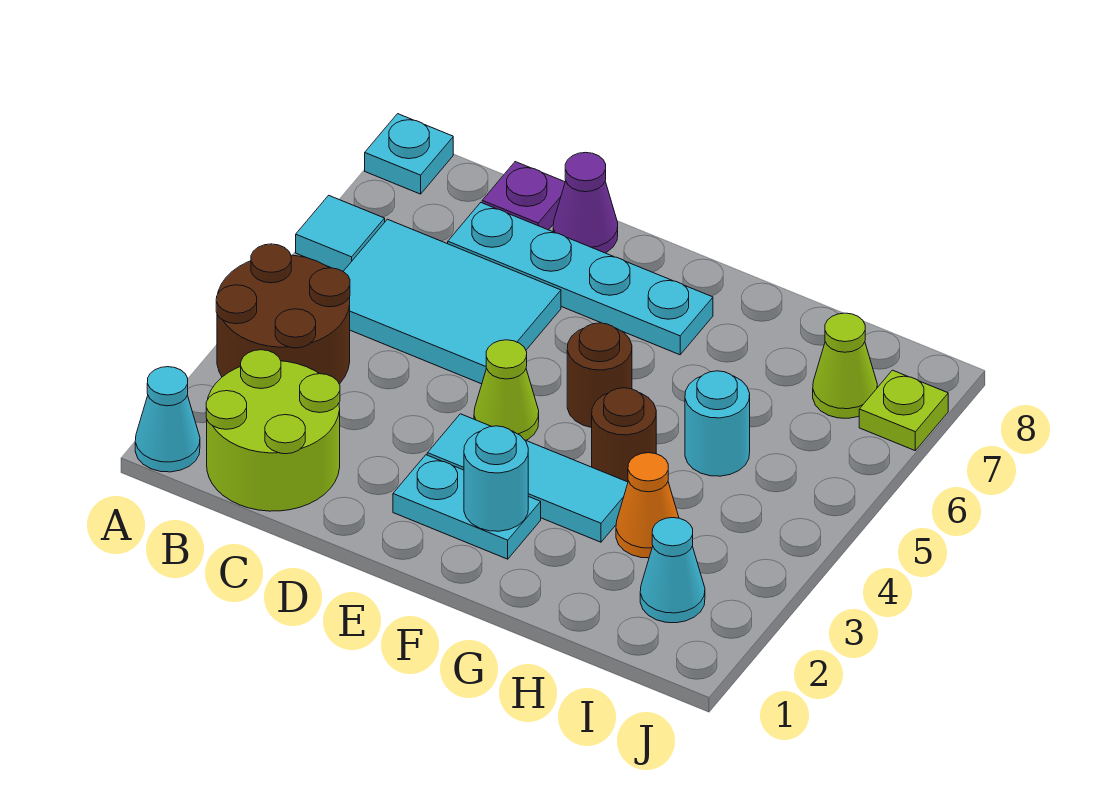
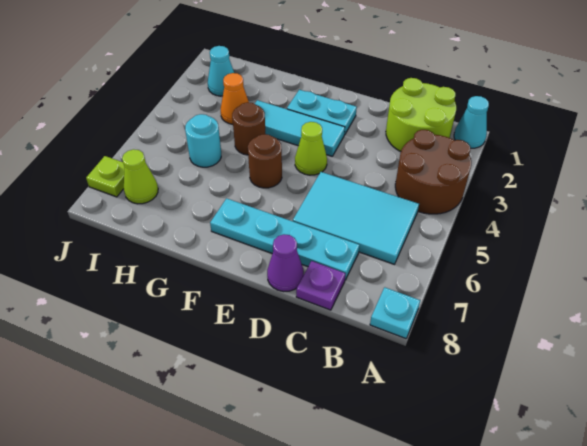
cyan 1x1 tile [296,195,385,271] -> none
cyan 1x1 round brick [464,426,528,531] -> none

